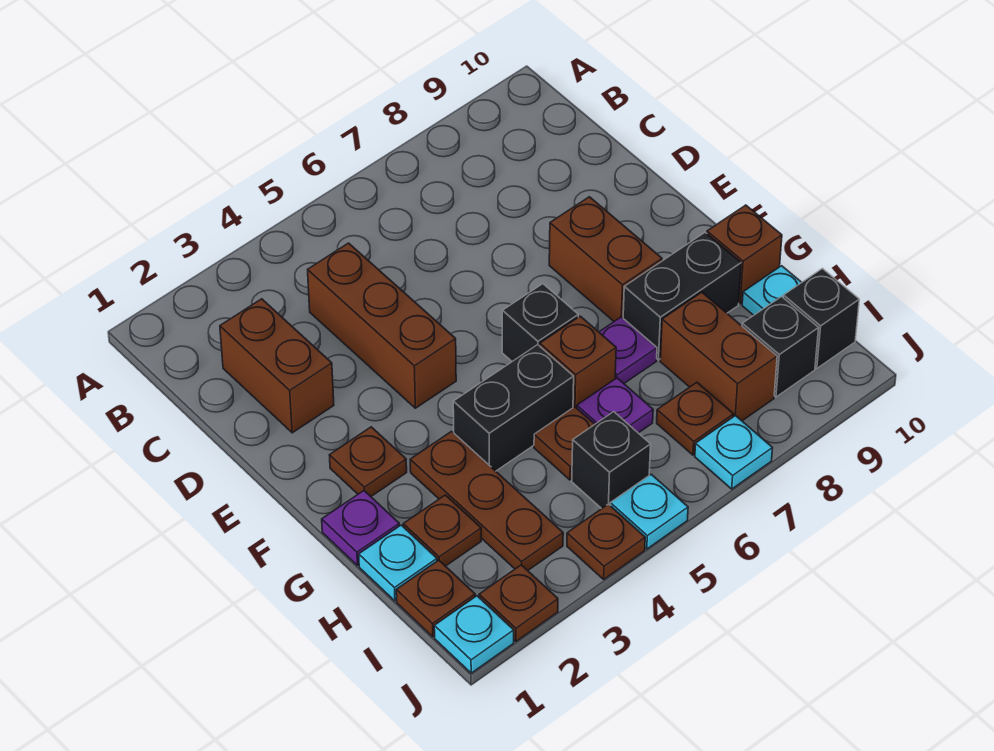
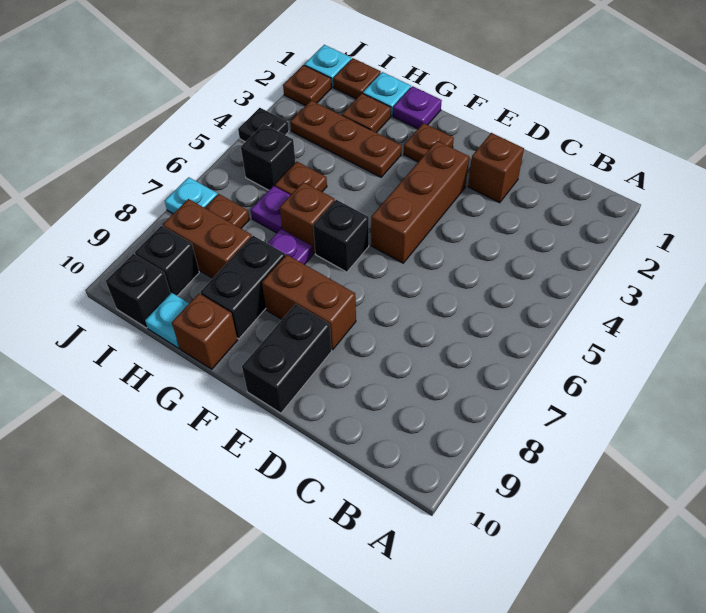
brown 1x2 brick [220,299,334,433] -> brown 1x1 brick [468,133,524,203]
brown 1x3 brick [308,243,456,408] -> brown 1x3 brick turned to [371,141,469,263]
black 1x2 brick [453,345,574,471] -> black 1x2 brick moved to [242,304,332,413]
brown 1x1 plate [567,504,645,579] -> black 1x1 plate [238,108,289,142]
cyan 1x1 plate [610,474,688,549] -> none

